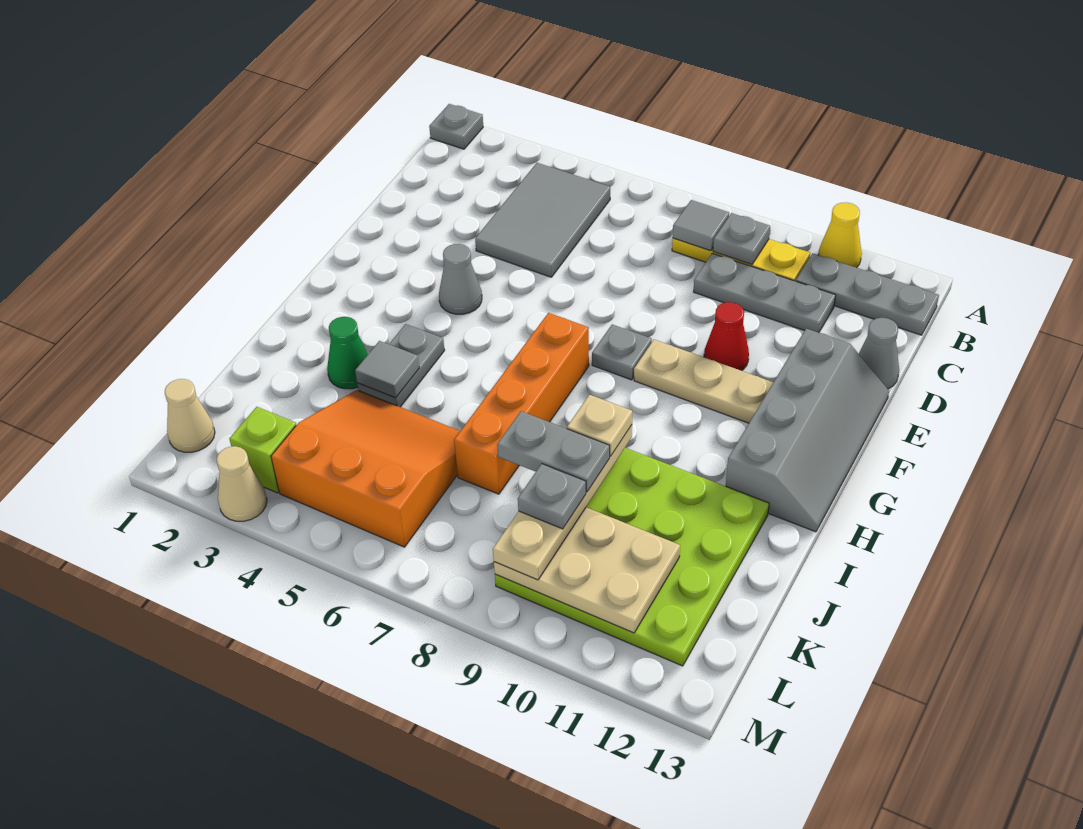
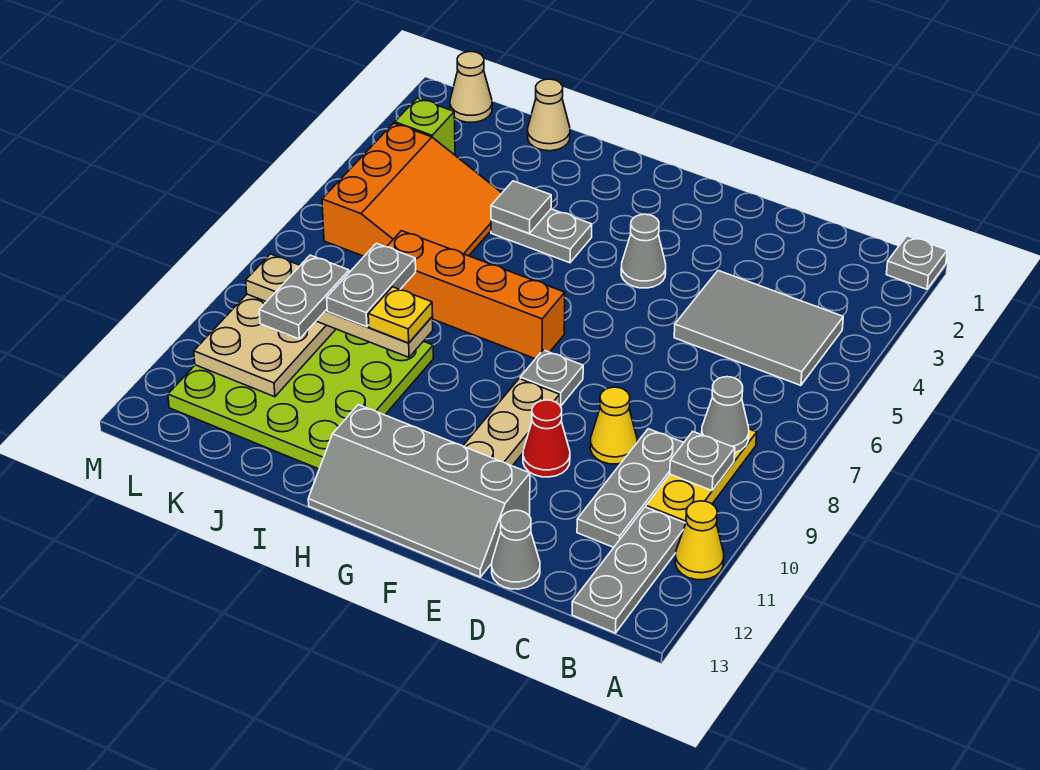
grey 1x1 tile [673,200,729,251] -> grey 1x1 cone [702,377,749,453]
none -> yellow 1x1 cone [590,387,637,464]
green 1x1 cone [327,317,368,389] -> none
tan 1x1 plate [567,395,632,456] -> yellow 1x1 plate [368,287,433,343]
grey 1x1 plate [518,464,586,529] -> grey 1x2 plate [259,255,349,339]
tan 1x1 cone [217,446,267,521] -> tan 1x1 cone moved to [528,79,570,151]

